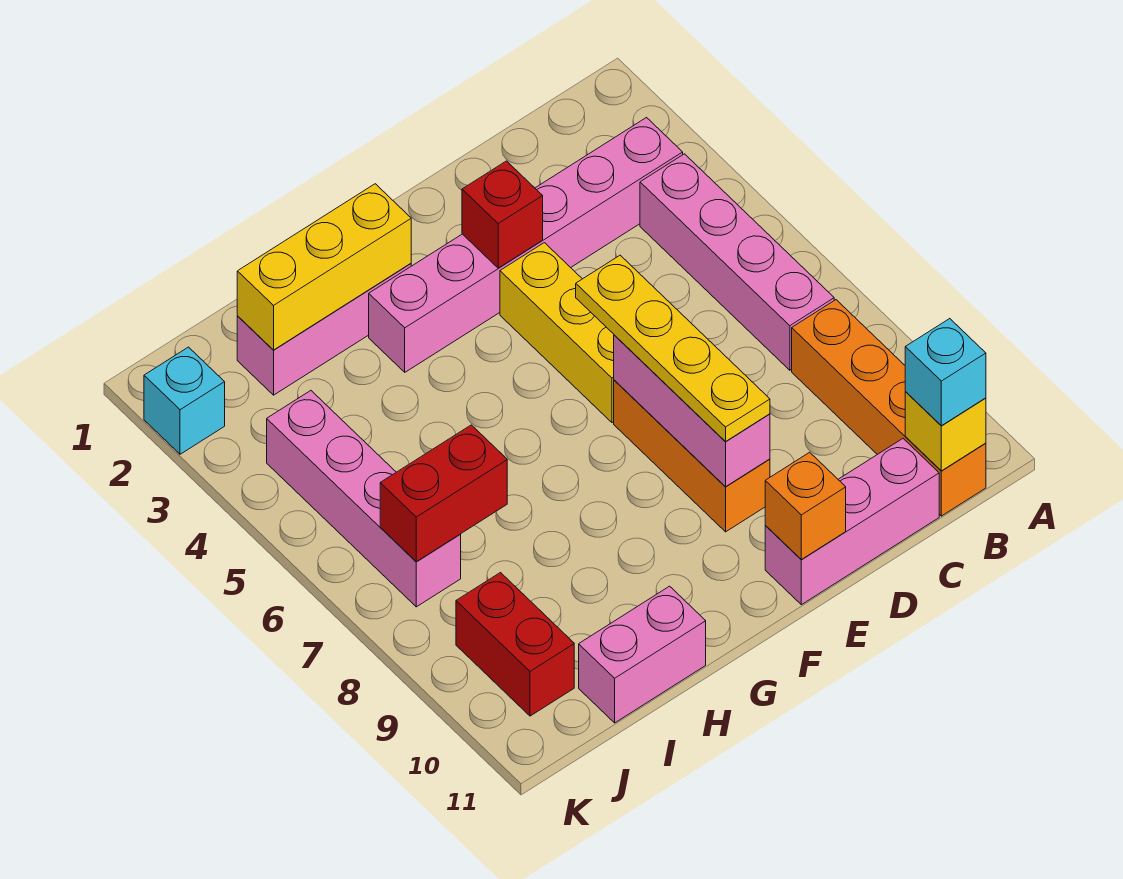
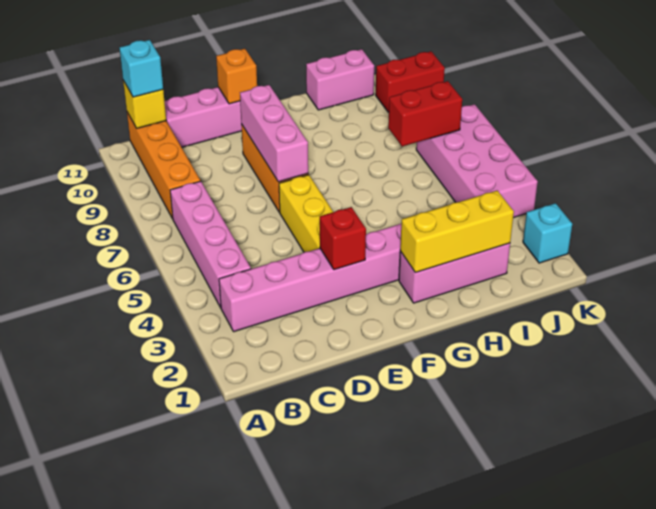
yellow 1x4 plate [576,255,770,442] -> none
pink 1x4 brick [267,391,461,607] -> pink 2x4 brick [416,104,538,218]
red 1x2 brick [456,573,574,716] -> red 1x2 brick turned to [376,51,445,112]

